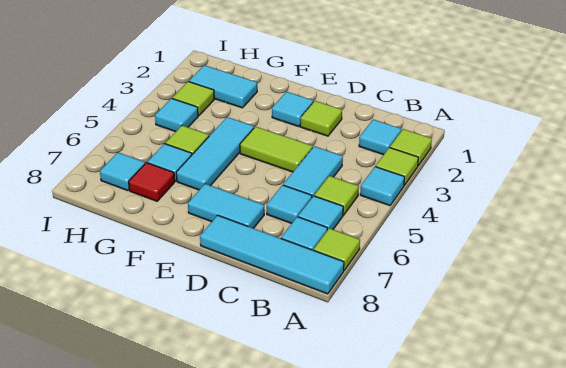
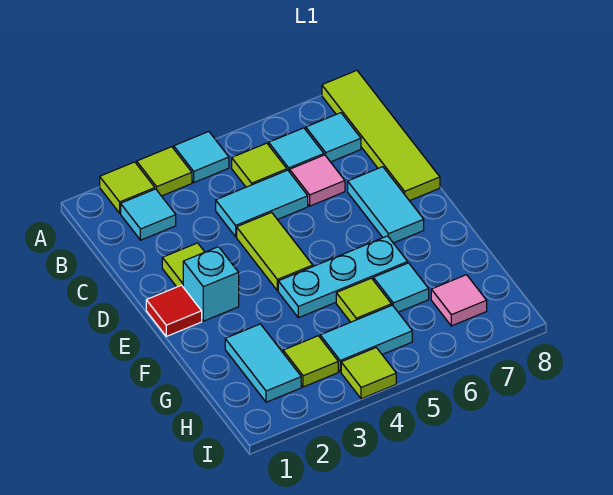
lime 1x1 tile [313,228,360,270] -> lime 1x1 tile moved to [341,348,396,399]
cyan 1x4 tile [200,215,344,294] -> lime 1x4 tile [322,70,440,201]
cyan 1x1 tile [267,185,312,223] -> pink 1x1 tile [290,155,345,206]
cyan 1x1 tile [272,92,313,127] -> cyan 1x1 brick [183,247,239,321]
cyan 1x3 tile [176,117,254,190] -> cyan 1x3 plate [278,236,408,318]
red 1x1 tile [129,163,175,201] -> red 1x1 tile moved to [146,285,202,336]
cyan 1x1 tile [155,98,198,132] -> cyan 1x2 tile [320,305,412,372]
cyan 1x1 tile [100,153,145,191] -> pink 1x1 tile [431,275,487,326]

